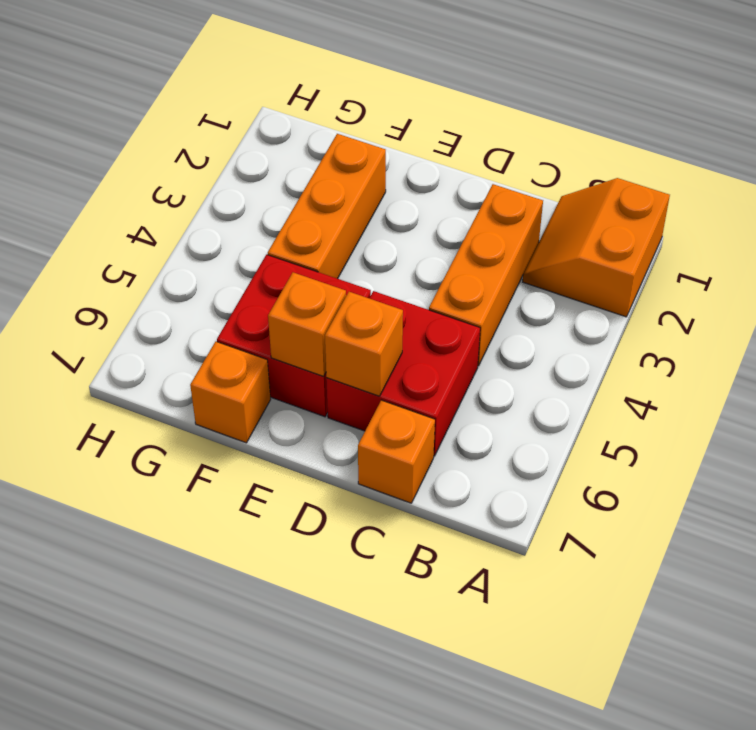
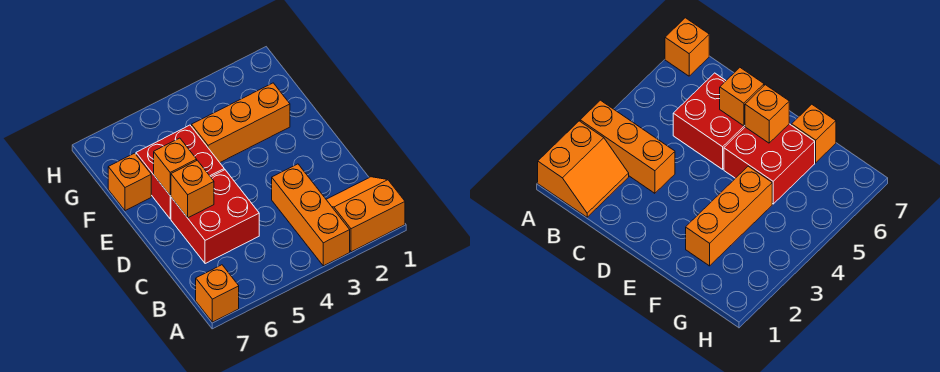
orange 1x3 brick [429,184,543,366] -> orange 1x3 brick turned to [272,164,350,266]
orange 1x1 brick [358,400,435,503] -> orange 1x1 brick moved to [196,265,239,322]

